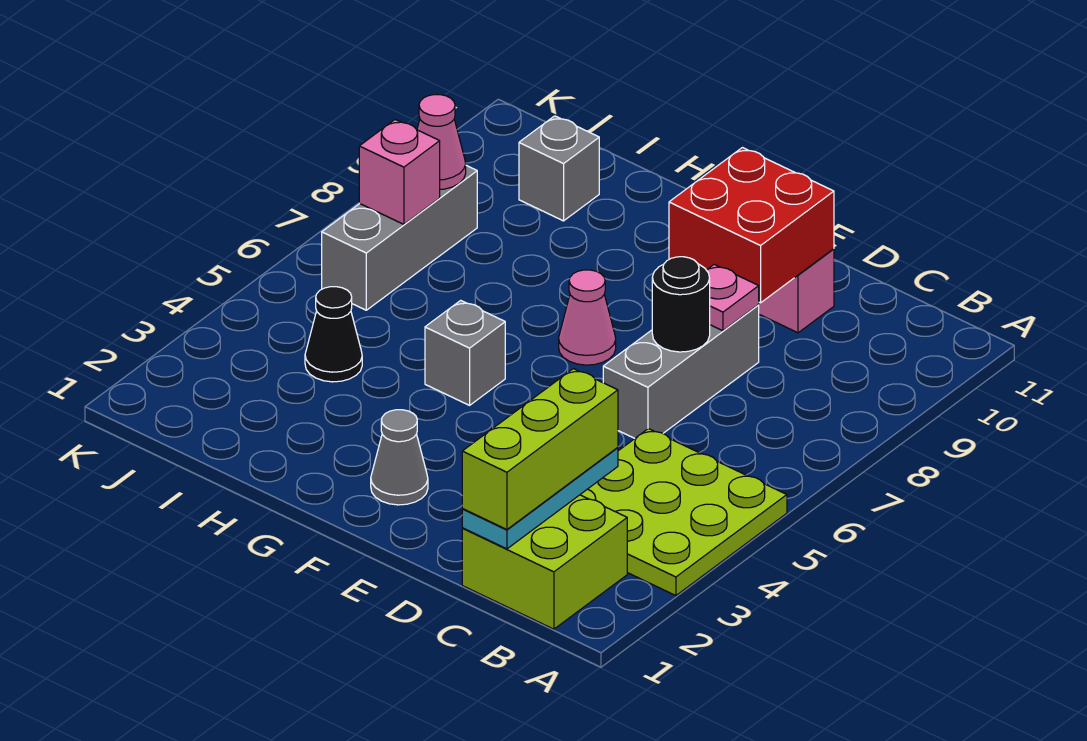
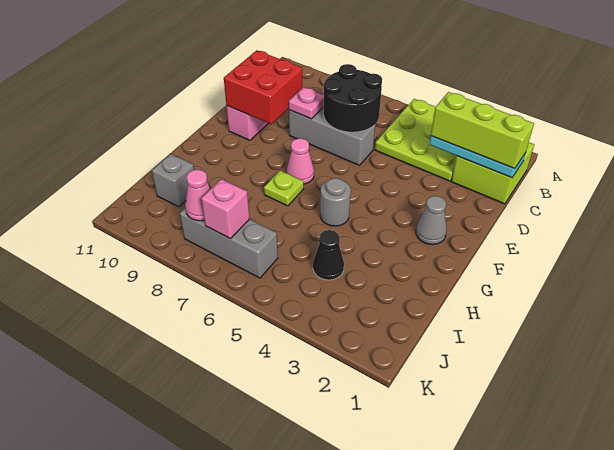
black 1x1 round brick [652,257,710,352] -> black 2x2 round brick [323,64,382,132]
grey 1x1 brick [425,300,505,405] -> grey 1x1 round brick [320,178,351,226]
none -> lime 1x1 plate [264,171,304,206]

